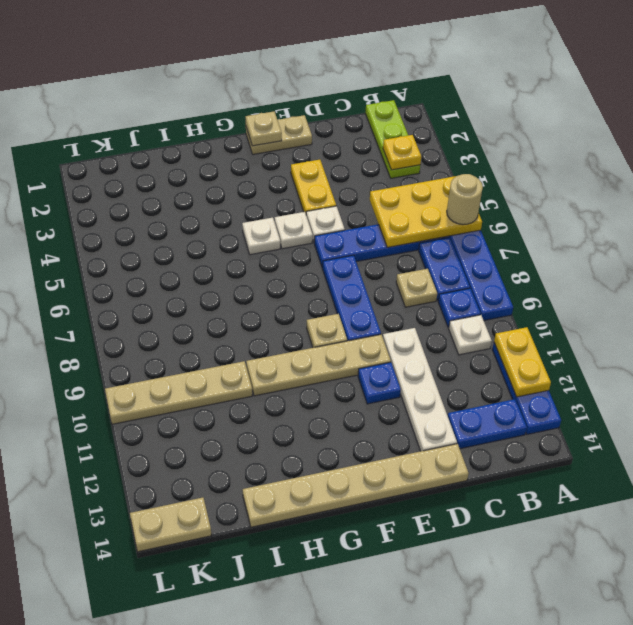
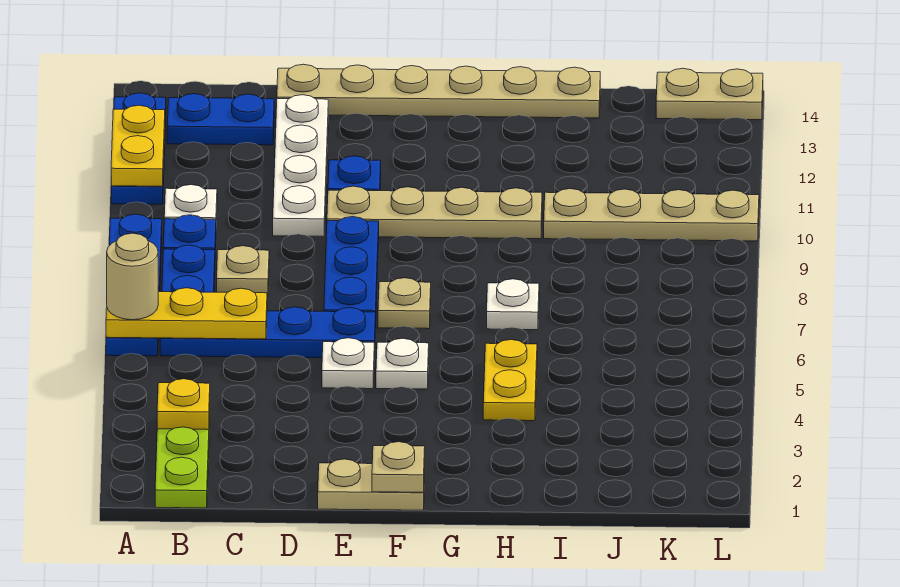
yellow 2x3 plate [370,176,482,247] -> yellow 1x3 plate [106,288,267,339]
yellow 1x2 plate [291,160,336,213] -> yellow 1x2 plate moved to [483,340,537,421]
tan 1x1 plate [307,314,347,348] -> tan 1x1 plate moved to [378,278,431,329]
white 1x1 plate [242,218,280,255] -> white 1x1 plate moved to [487,279,539,330]

